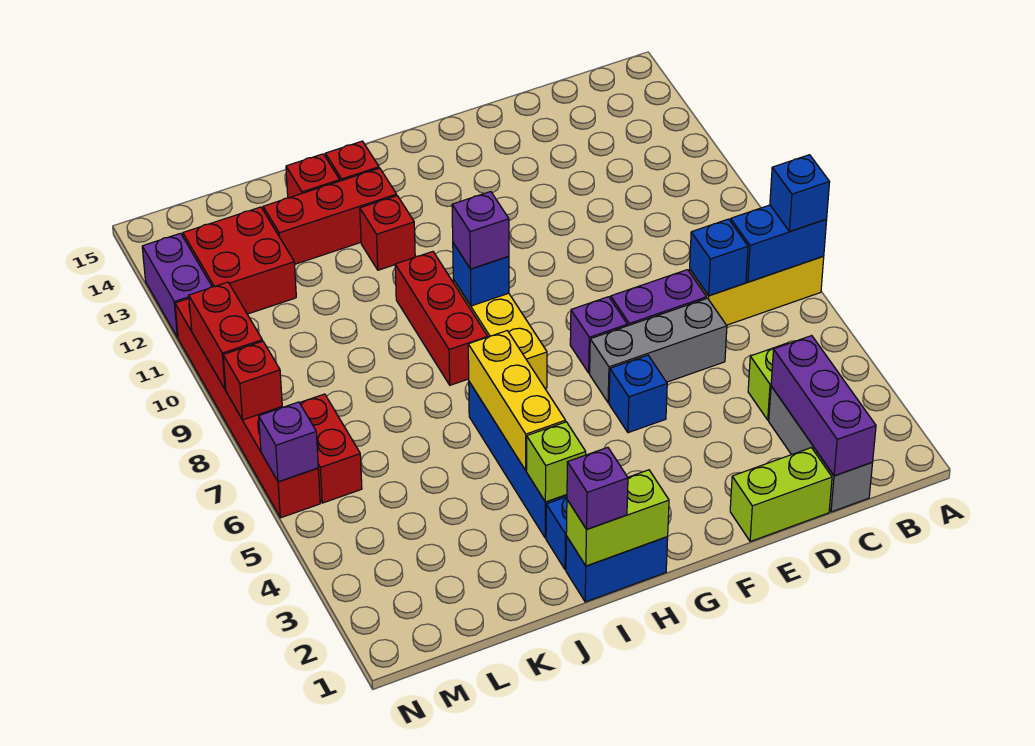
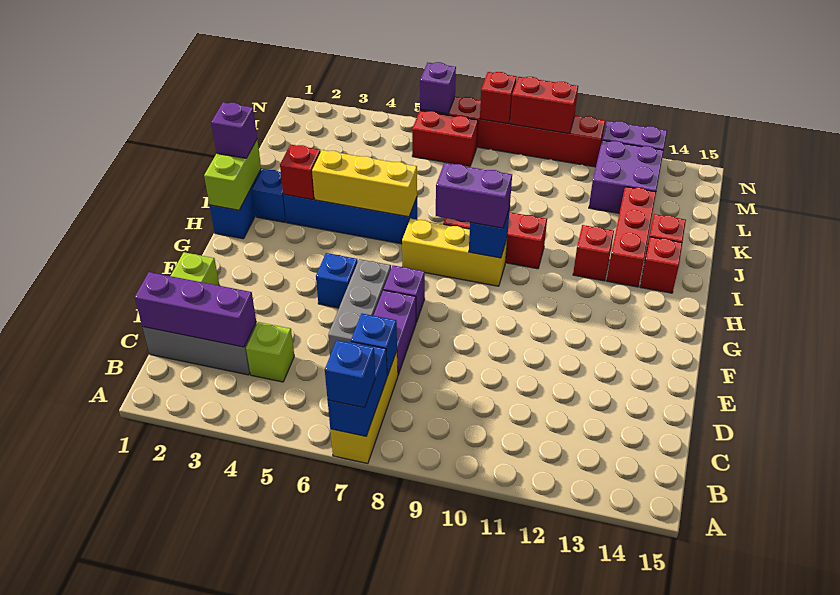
purple 1x1 brick [452,192,509,269] -> purple 1x2 brick [436,163,512,228]
lime 1x1 brick [527,422,586,502] -> red 1x1 brick [280,144,321,200]
red 2x2 brick [183,207,296,314] -> purple 2x2 brick [589,140,664,213]

